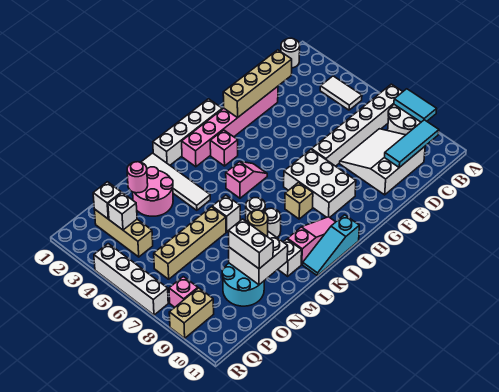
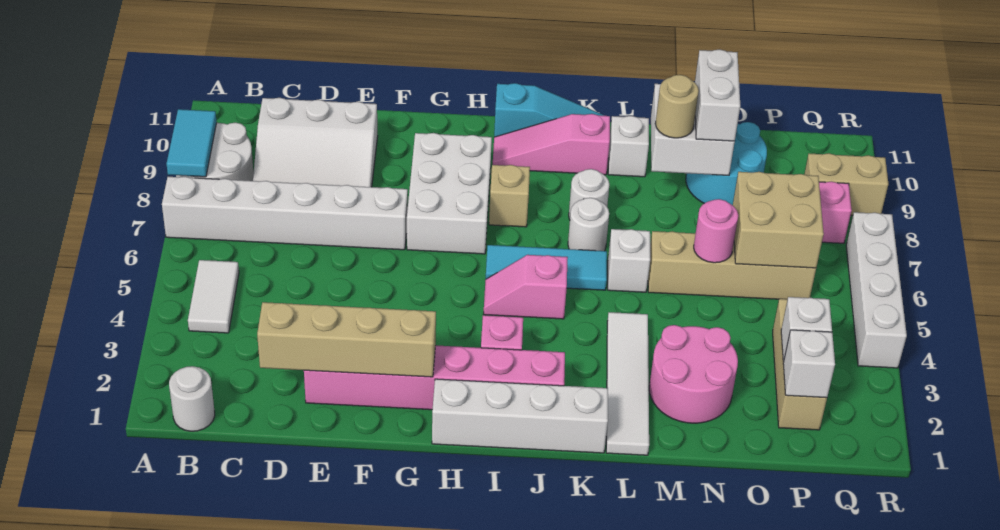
cyan 1x3 tile [385,120,439,167] -> cyan 1x3 tile moved to [486,245,607,290]
pink 1x1 round brick [127,162,148,193] -> pink 1x1 round brick moved to [694,199,738,263]
none -> tan 2x2 brick [733,172,824,268]

